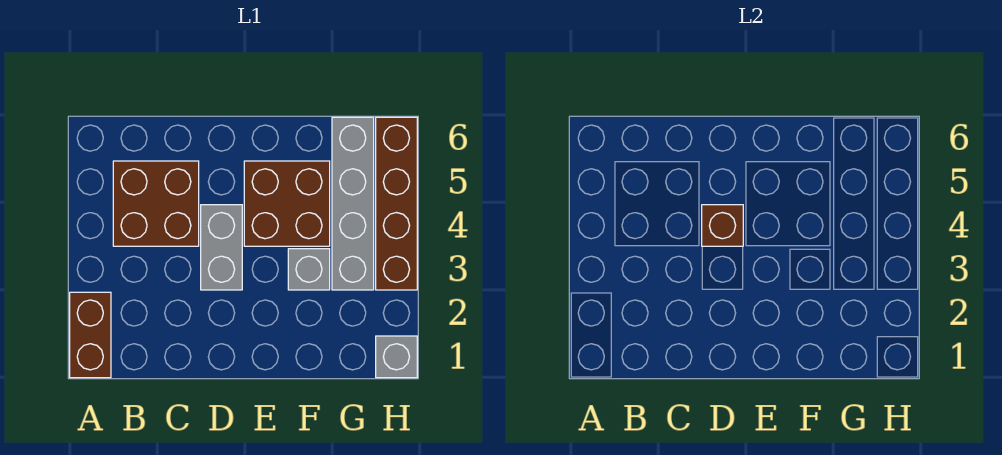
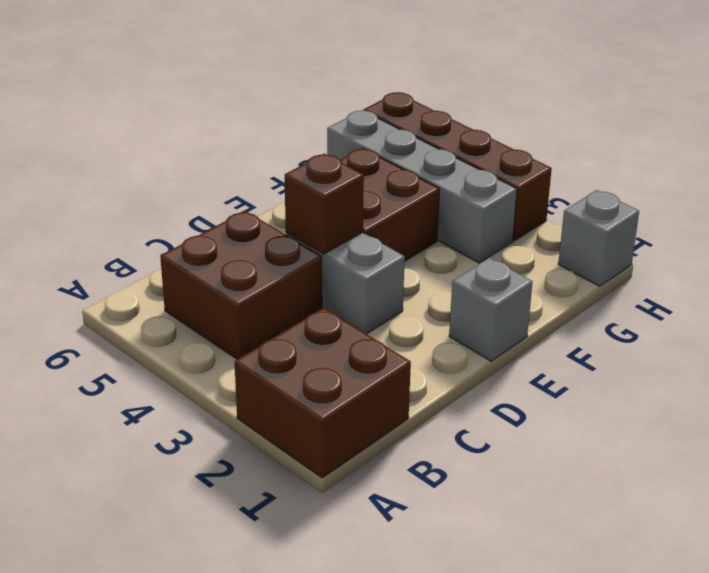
brown 1x2 brick [70,292,111,378] -> brown 2x2 brick [234,308,411,478]
grey 1x1 brick [288,249,330,290] -> grey 1x1 brick moved to [449,258,533,361]

